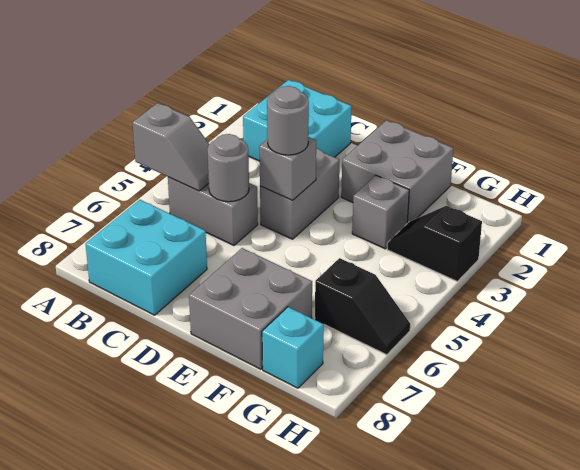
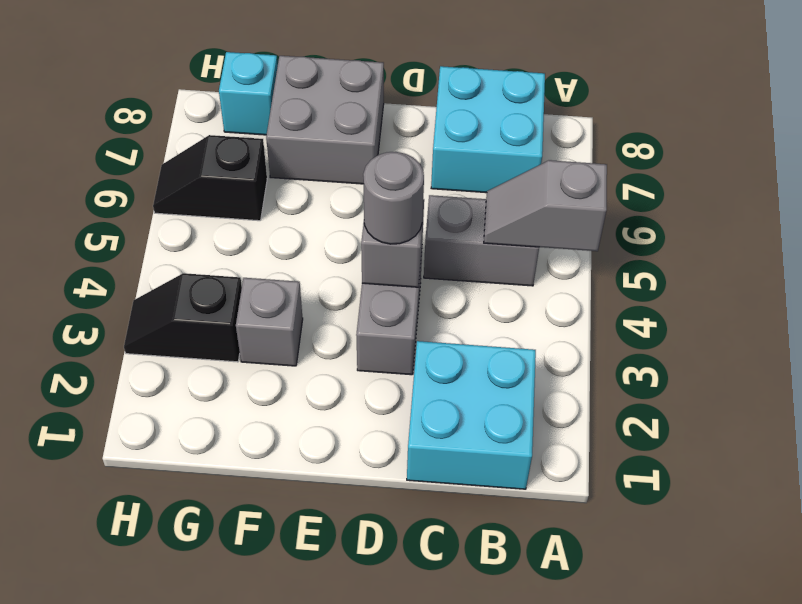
grey 1x1 round brick [207,134,249,202] -> none
grey 2x2 brick [341,120,453,223] -> none
black 1x2 slope [387,206,482,281] -> black 1x2 slope turned to [124,273,242,362]

